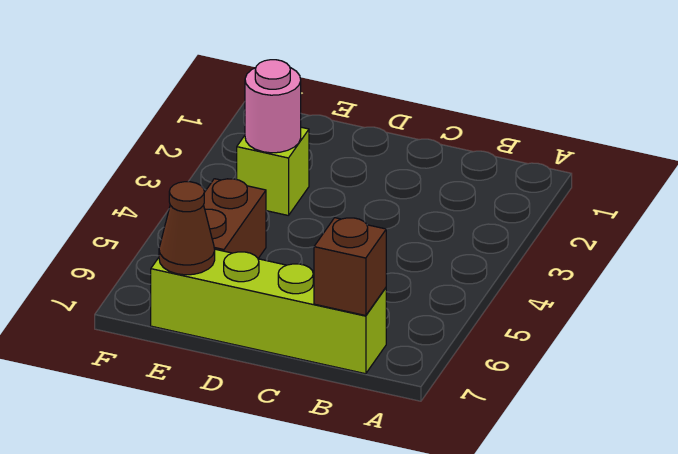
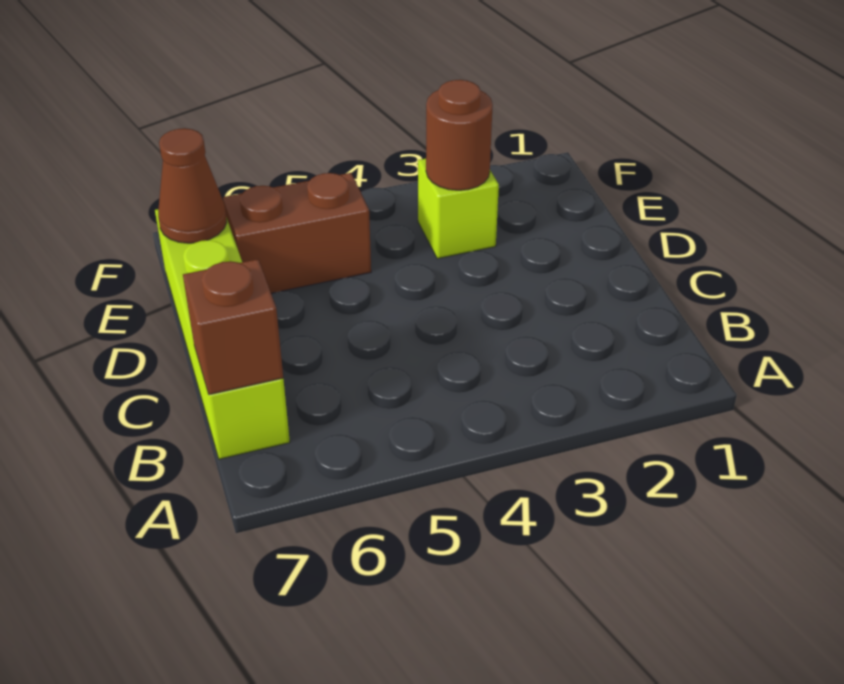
pink 1x1 round brick [245,60,301,153] -> brown 1x1 round brick [426,80,493,190]

